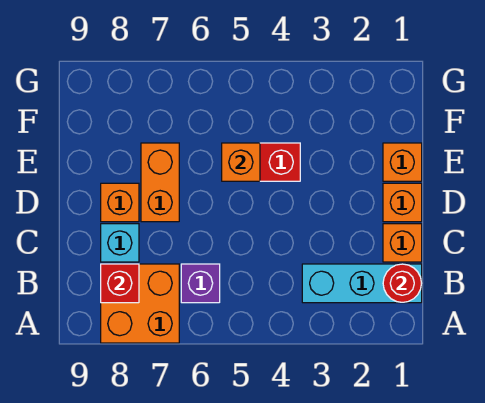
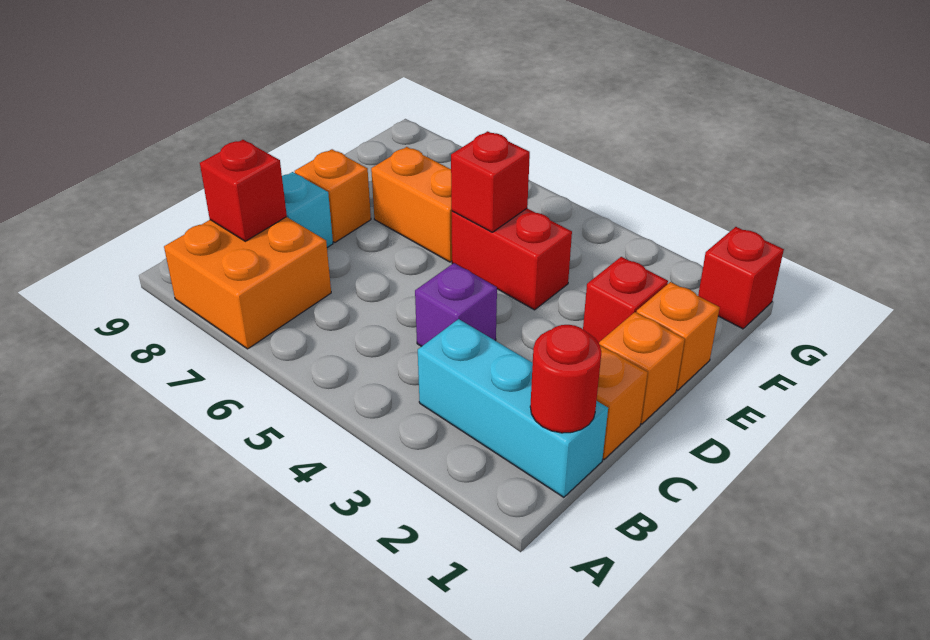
purple 1x1 brick [181,264,220,303] -> purple 1x1 brick moved to [415,263,497,346]
orange 1x2 brick [141,143,179,222] -> orange 1x2 brick turned to [371,147,452,262]
none -> red 1x1 brick [583,257,668,343]
orange 1x1 brick [222,143,260,181] -> red 1x1 brick [451,131,530,232]
none -> red 1x1 brick [698,227,784,329]

